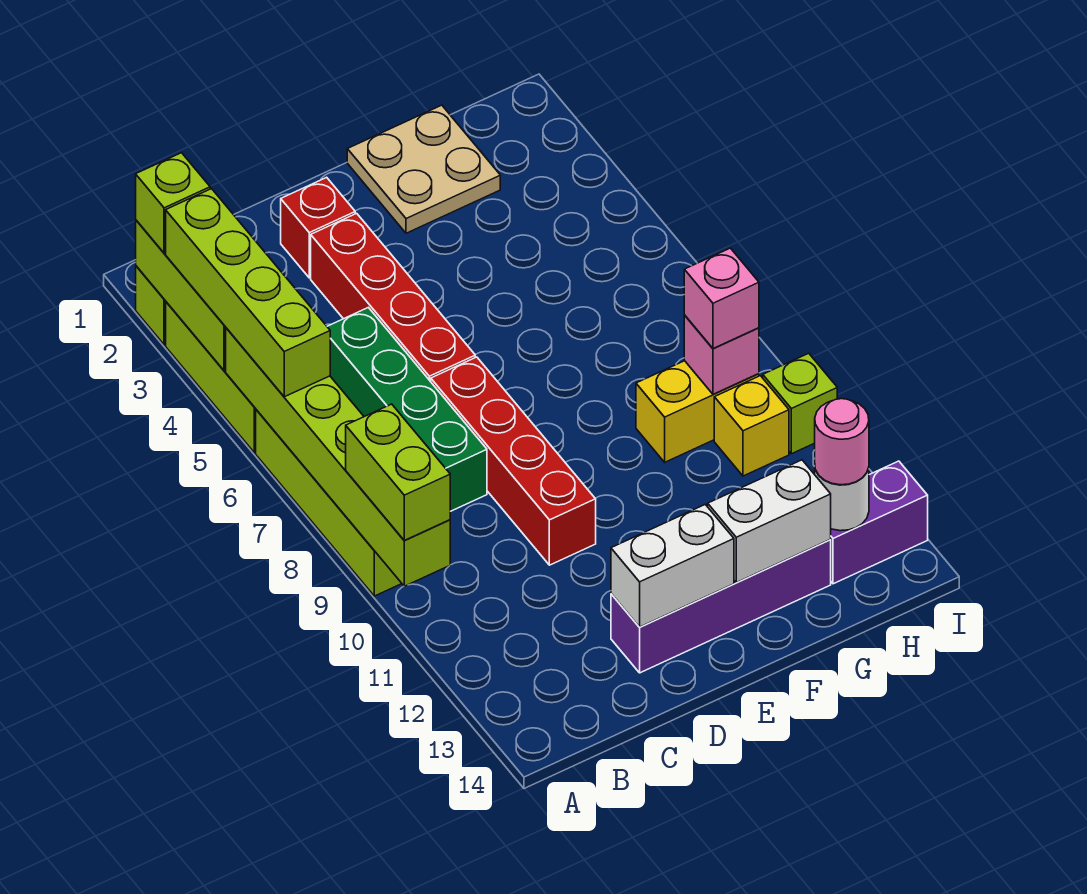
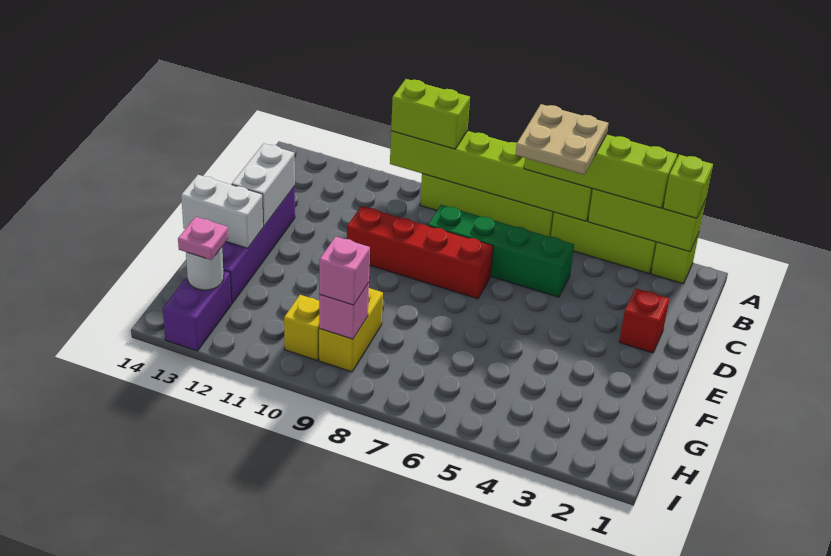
red 1x4 brick [311,213,475,382] -> none
tan 2x2 plate [347,105,500,233] -> tan 2x2 plate moved to [515,104,608,175]
white 1x2 brick [708,460,831,583] -> white 1x2 brick turned to [181,175,263,248]
pink 1x1 round brick [815,399,869,485] -> pink 1x1 plate [178,217,228,260]
lime 1x1 brick [763,353,837,454] -> none

